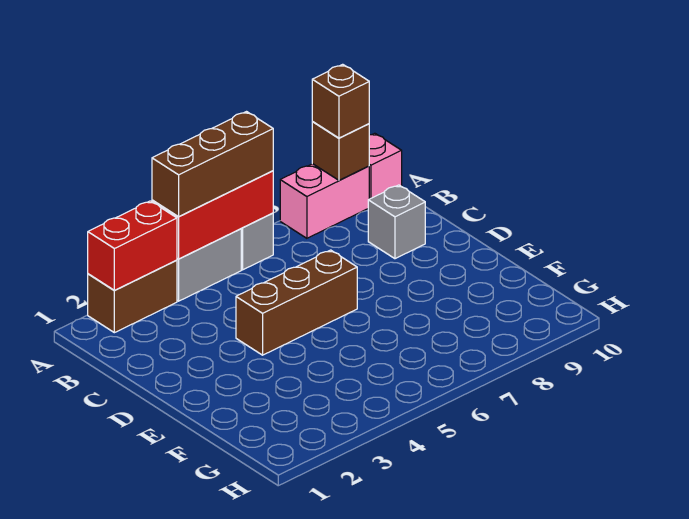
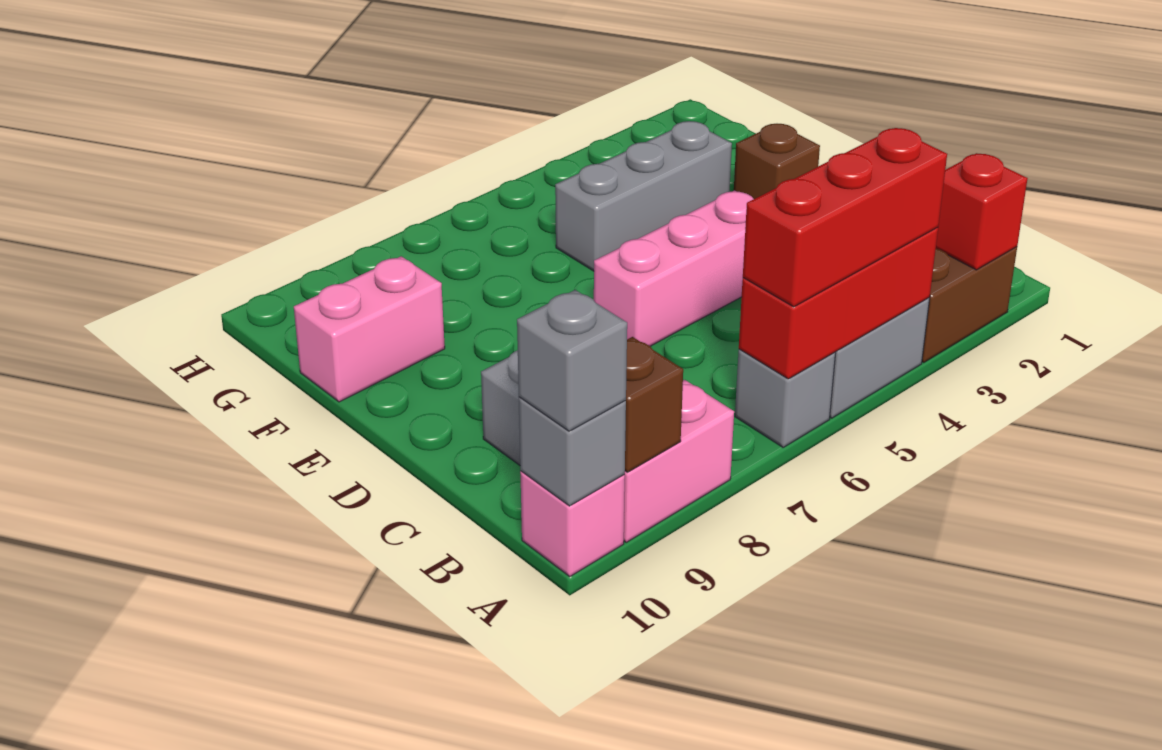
red 1x2 brick [88,201,177,291] -> red 1x1 brick [936,153,1028,270]
brown 1x3 brick [152,112,273,217] -> red 1x3 brick [743,128,947,307]
brown 1x1 brick [312,64,369,138] -> brown 1x1 brick moved to [734,124,820,199]
none -> grey 1x1 brick [519,397,626,506]
none -> grey 1x1 brick [517,290,627,431]
brown 1x3 brick [236,250,357,355] -> pink 1x3 brick [594,191,753,346]
none -> grey 1x3 brick [555,121,732,271]
none -> pink 1x2 brick [294,256,445,402]

